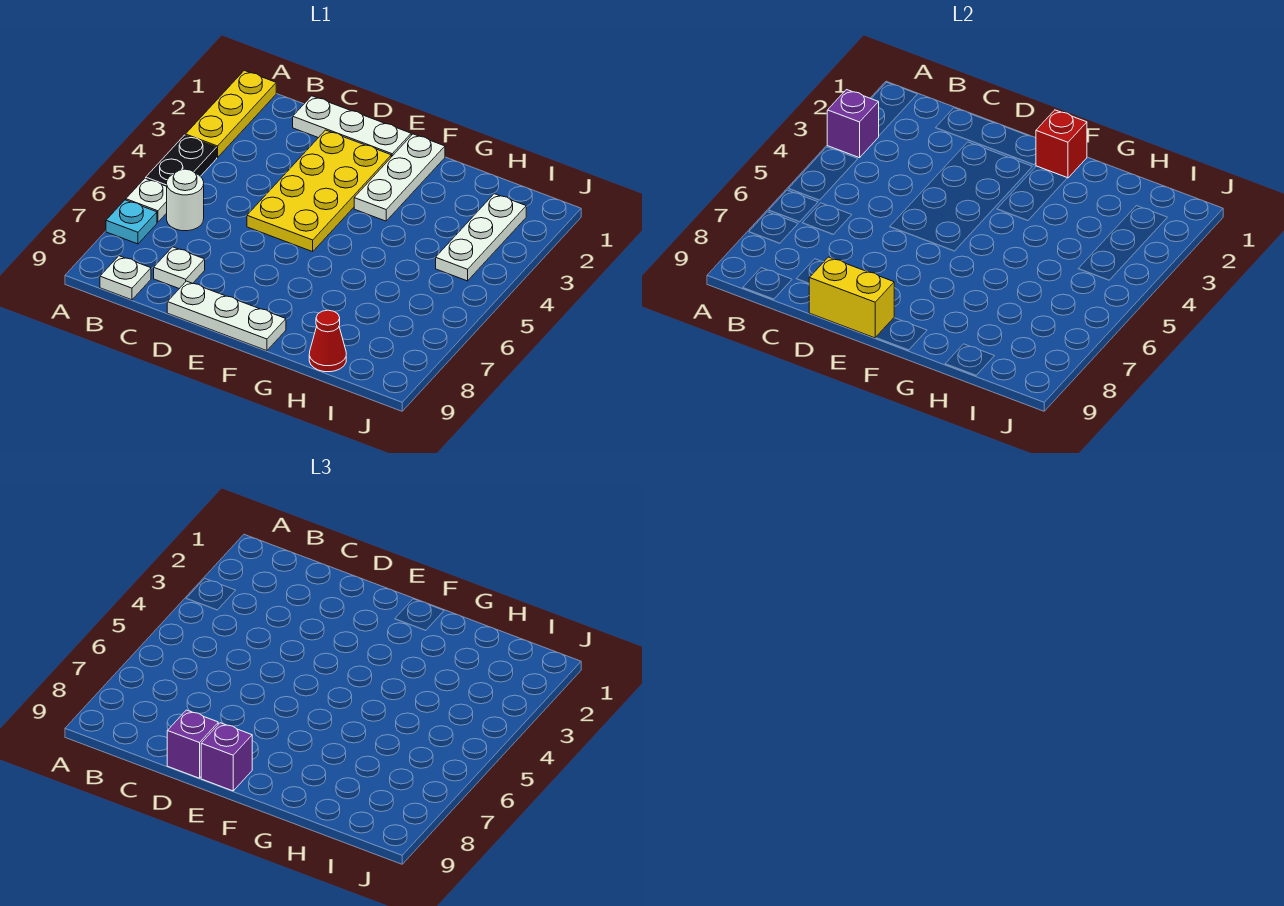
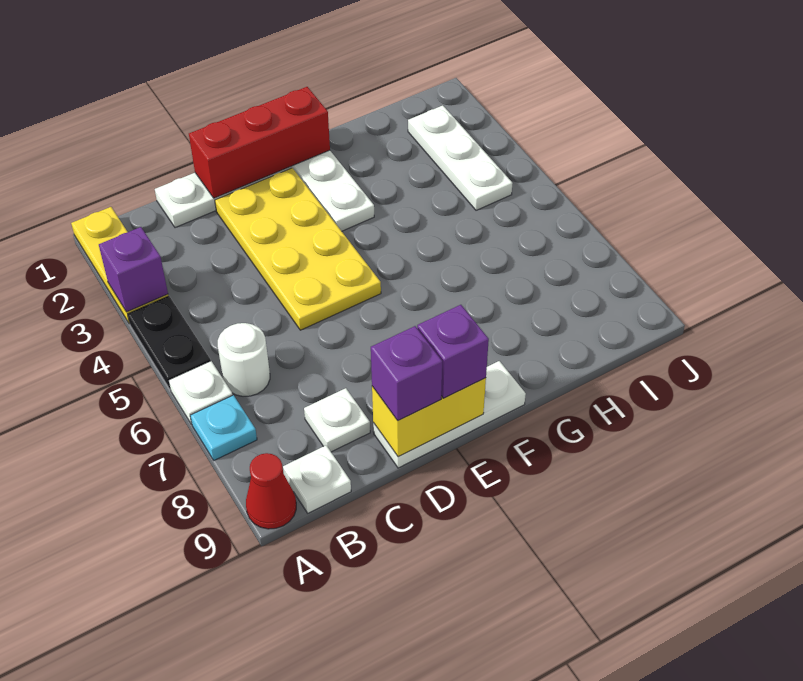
red 1x1 brick [1036,110,1087,178] -> red 1x3 brick [189,87,330,198]
red 1x1 cone [309,310,346,372] -> red 1x1 cone moved to [246,453,296,529]

